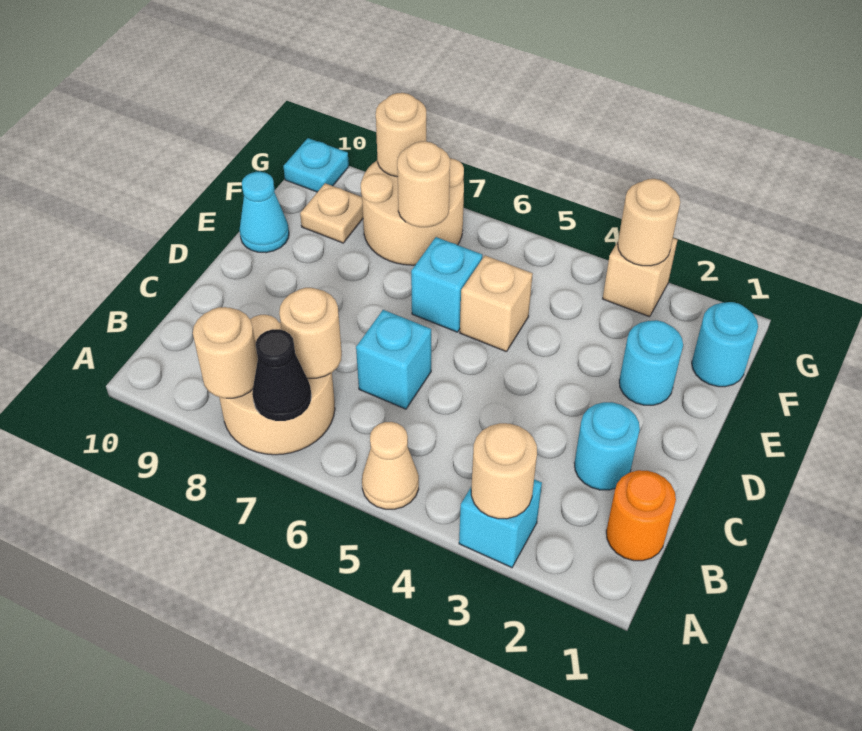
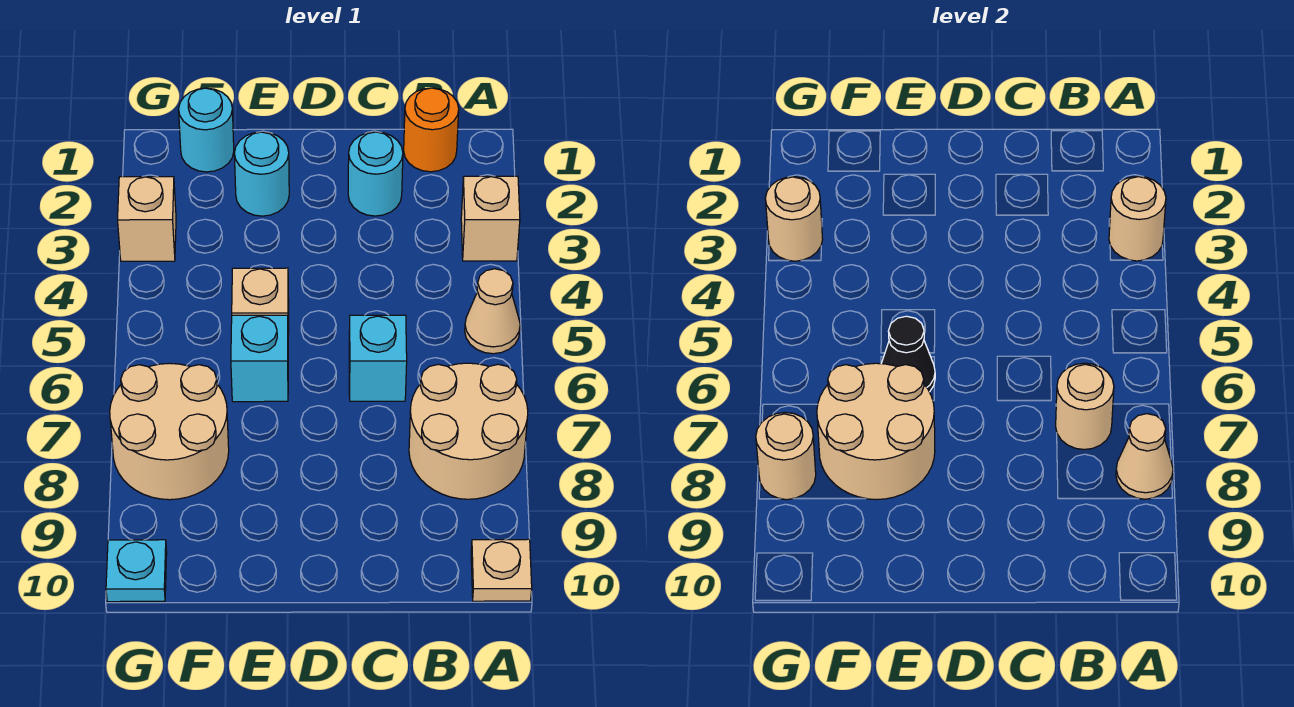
cyan 1x1 brick [459,479,542,568] -> tan 1x1 brick [461,176,520,261]
black 1x1 cone [252,329,311,421] -> black 1x1 cone moved to [881,316,935,392]
tan 1x1 round brick [193,307,258,398] -> tan 1x1 cone [1116,414,1173,499]
cyan 1x1 cone [239,172,289,253] -> none
tan 1x1 round brick [397,141,450,227] -> tan 2x2 round brick [817,363,935,500]
tan 1x1 plate [300,183,363,243] -> tan 1x1 plate moved to [471,539,532,601]

